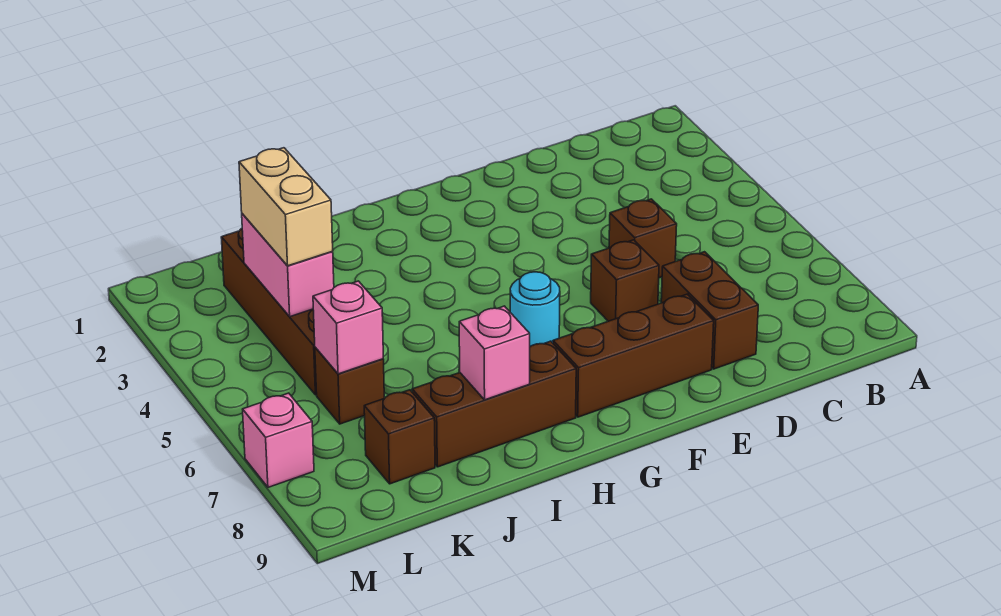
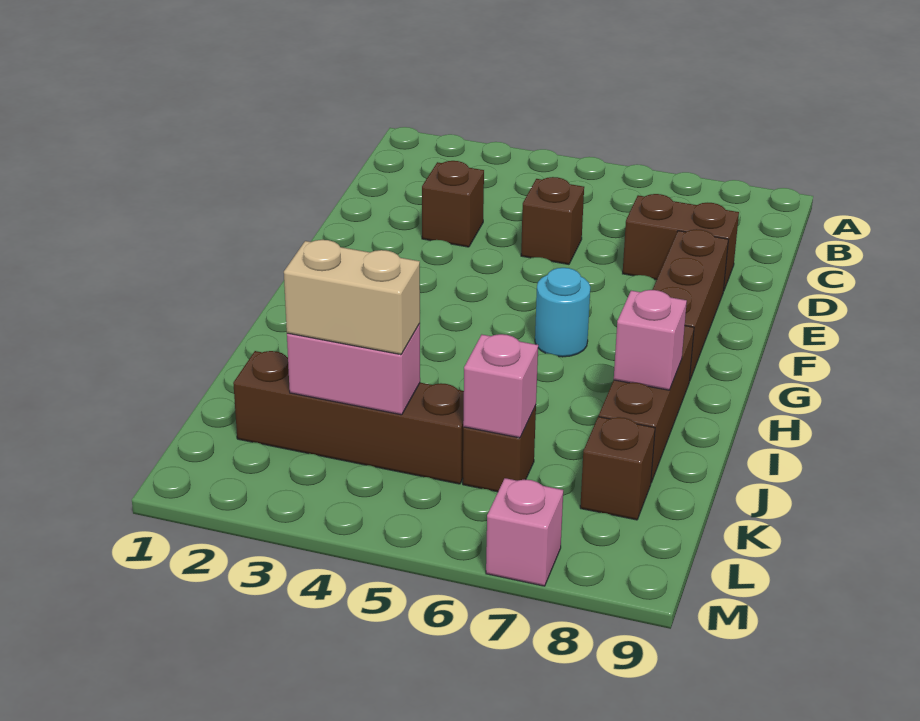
brown 1x1 brick [591,240,659,321] -> brown 1x1 brick moved to [422,161,484,247]

